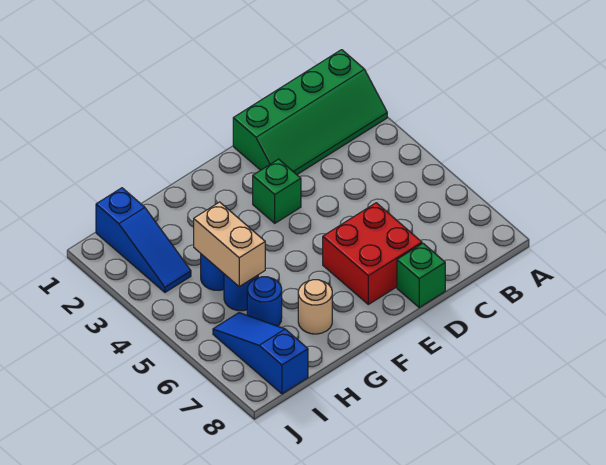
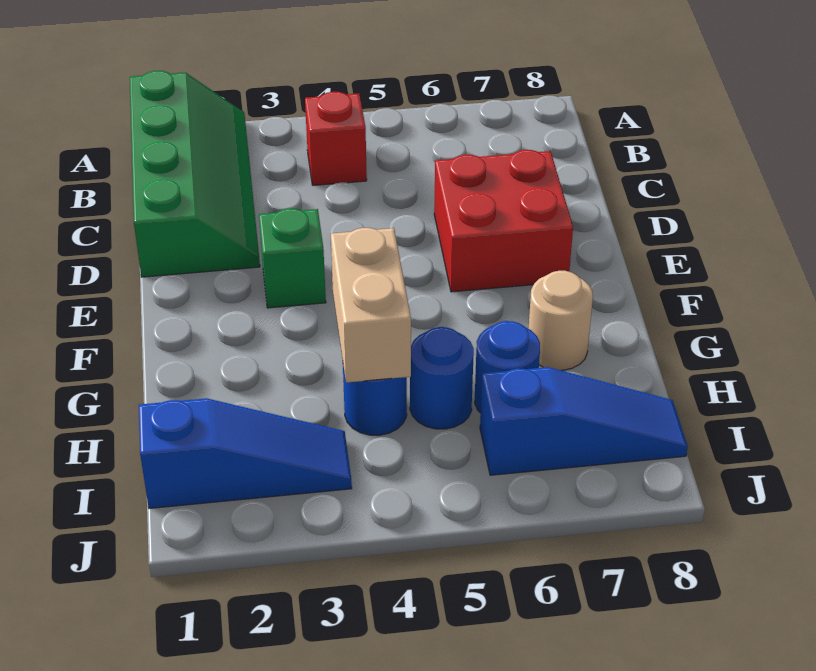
none -> red 1x1 brick [305,92,367,185]
green 1x1 brick [397,243,445,307] -> none
tan 1x2 brick [194,202,265,286] -> tan 1x2 brick turned to [331,228,411,383]
blue 1x3 slope [213,313,308,394] -> blue 1x3 slope turned to [480,367,688,475]

